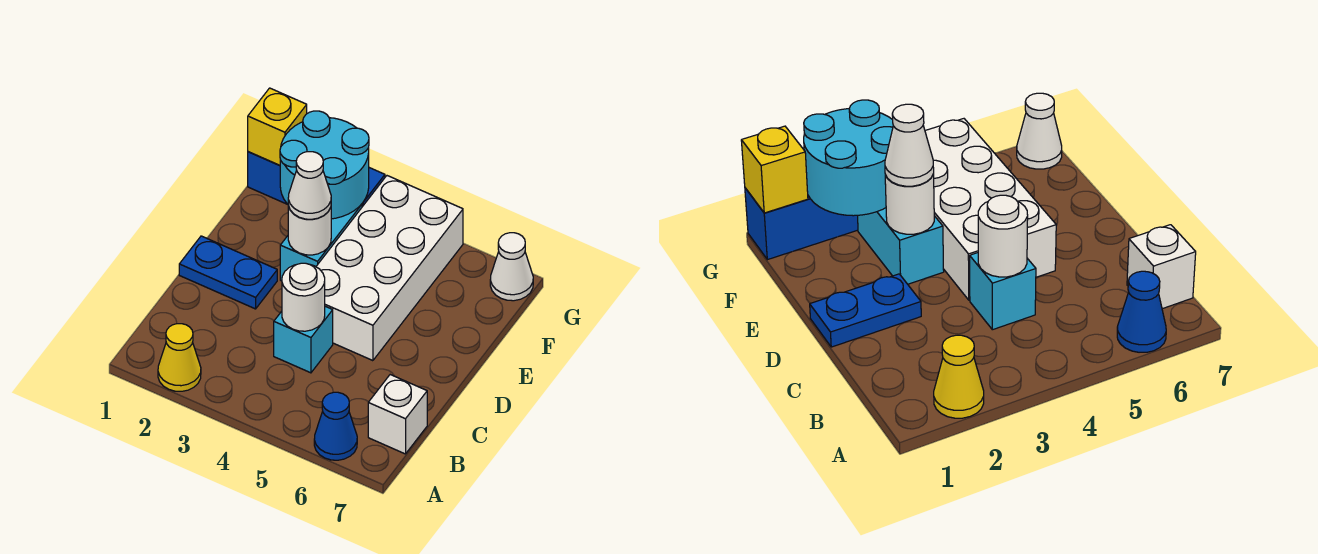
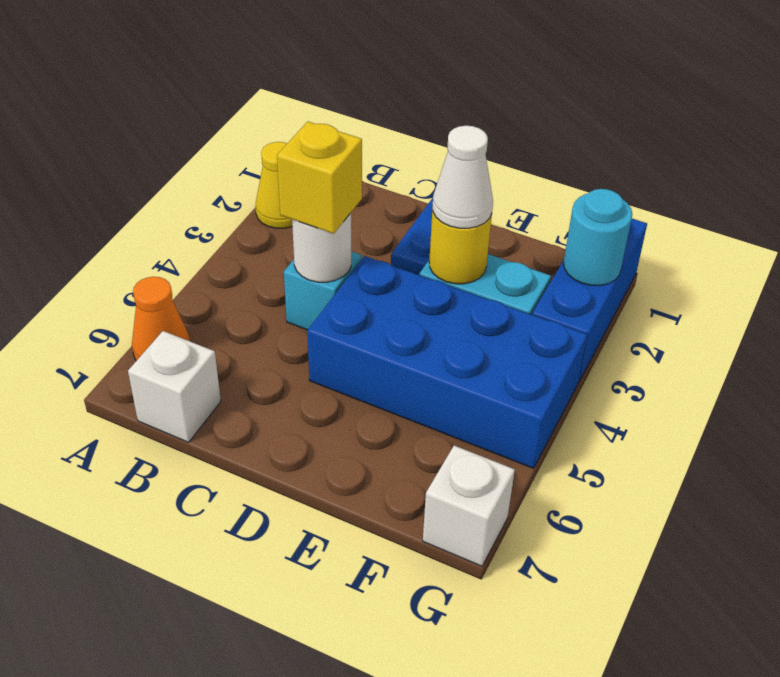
blue 1x1 cone [314,392,357,460] -> orange 1x1 cone [132,277,190,361]
white 2x4 brick [316,176,463,361] -> blue 2x4 brick [307,256,587,468]
white 1x1 round brick [288,206,331,255] -> yellow 1x1 round brick [429,207,492,284]
cyan 2x2 round brick [280,111,369,219] -> cyan 1x1 round brick [564,189,632,285]
yellow 1x1 brick [248,88,307,165] -> yellow 1x1 brick moved to [277,122,362,234]
white 1x1 cone [490,233,533,301] -> white 1x1 brick [423,446,515,566]

